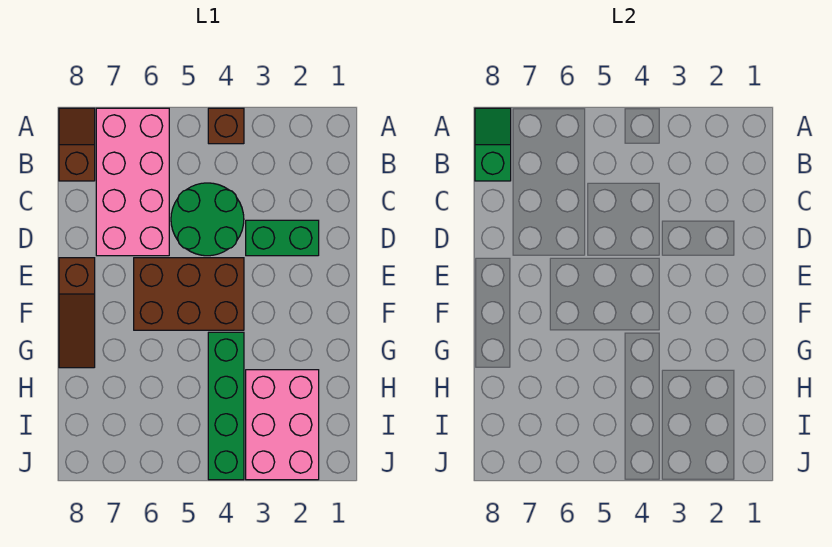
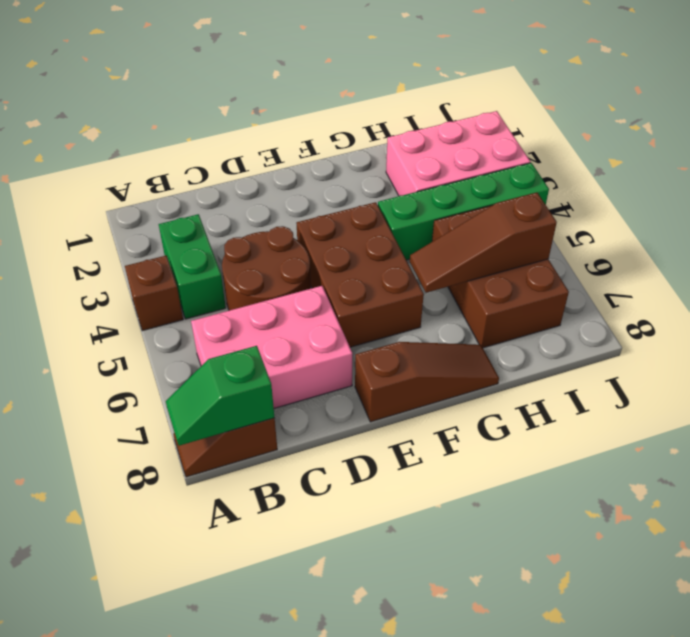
pink 2x4 brick [96,108,169,256] -> pink 2x3 brick [191,286,352,408]
green 2x2 round brick [171,183,244,256] -> brown 2x2 round brick [222,226,311,310]
green 1x2 brick [246,220,319,256] -> green 1x2 brick moved to [159,214,226,319]
none -> brown 1x3 slope [410,192,557,293]
none -> brown 2x3 brick [432,206,569,348]

